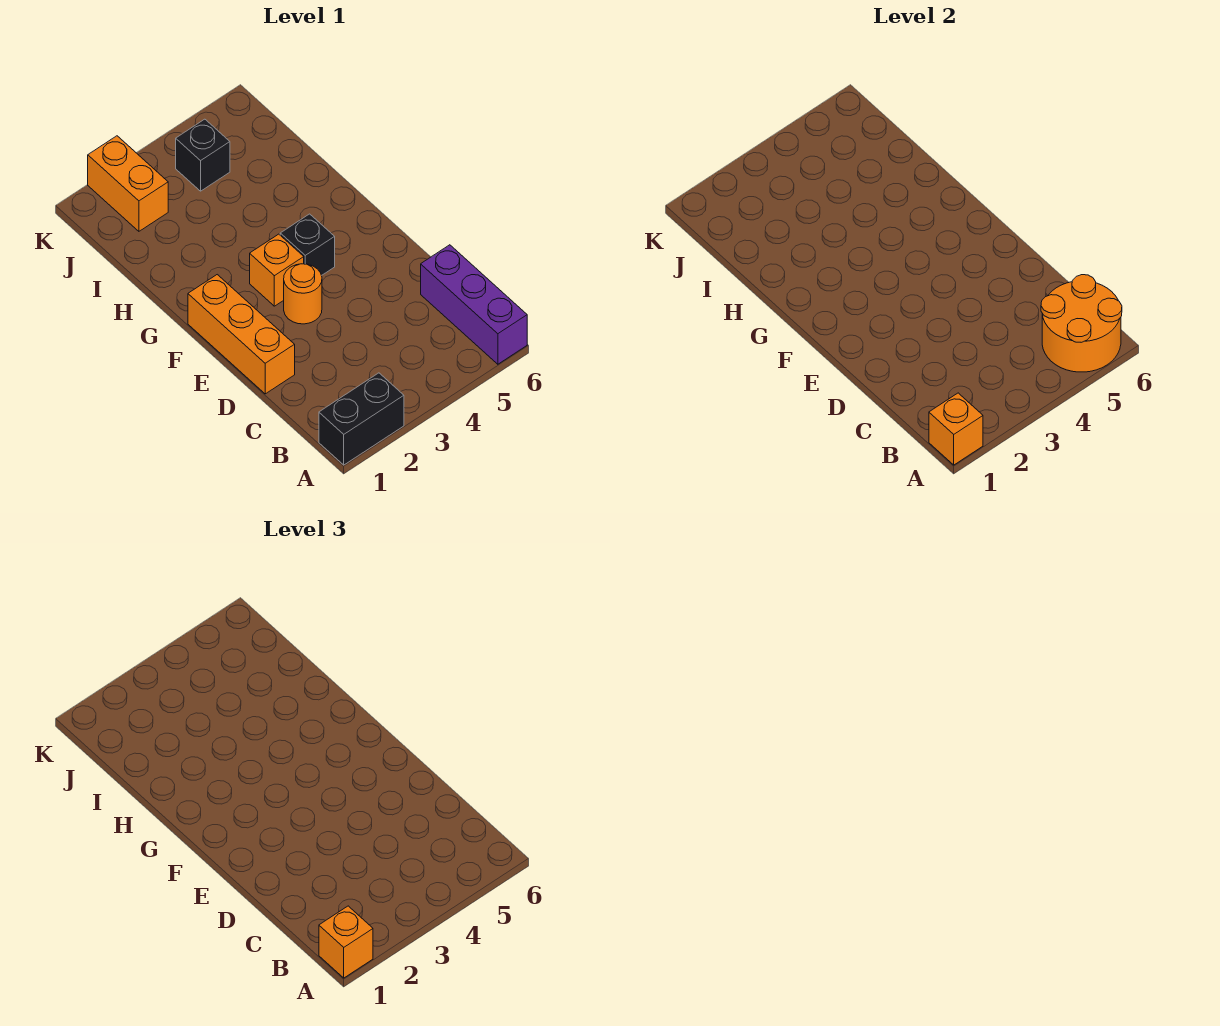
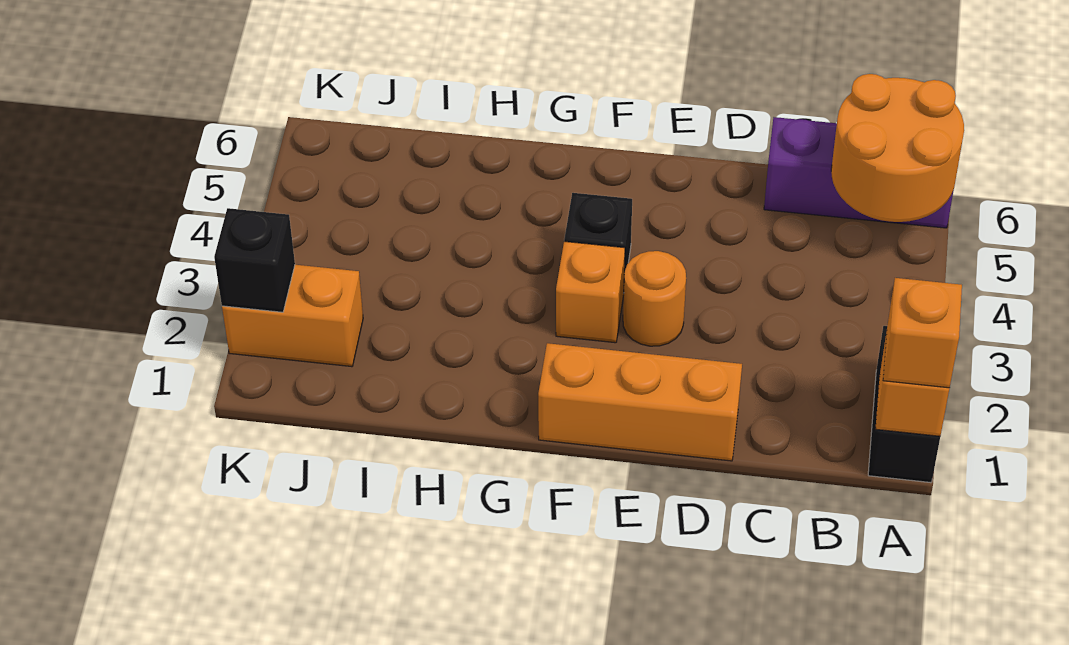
black 1x1 brick [176,119,230,191] -> black 1x1 brick moved to [214,208,295,312]

